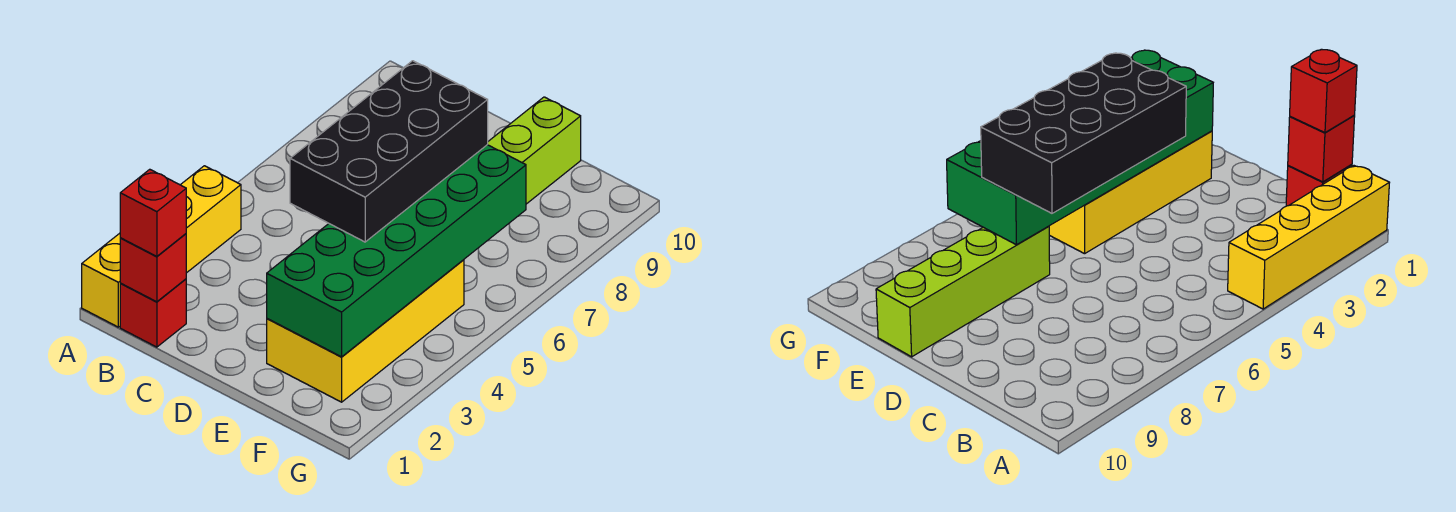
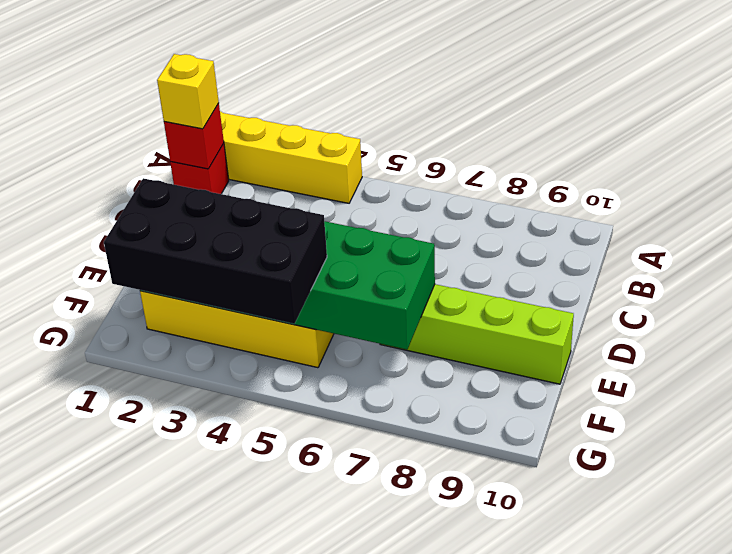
red 1x1 brick [120,169,186,256] -> yellow 1x1 brick [157,54,219,129]
black 2x4 brick [290,61,488,242] -> black 2x4 brick moved to [104,178,327,324]

